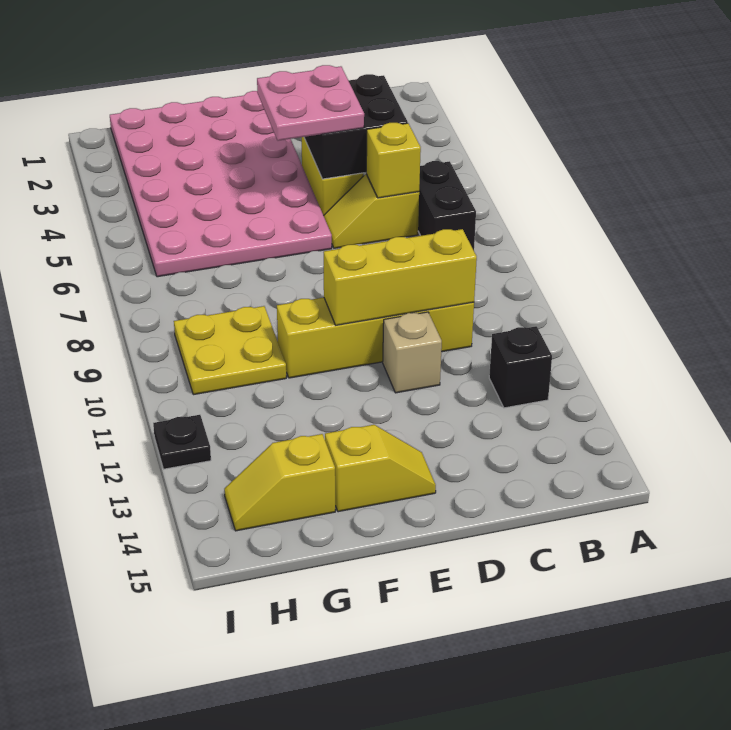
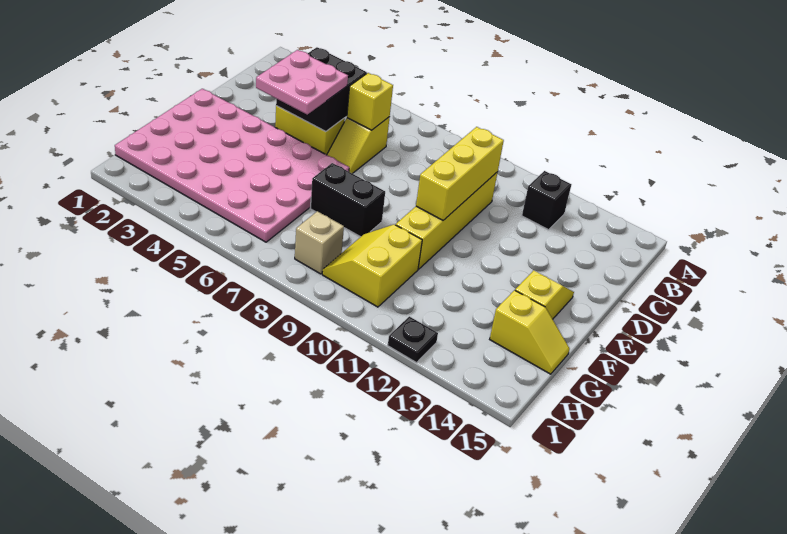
black 1x2 brick [418,161,476,250] -> black 1x2 brick moved to [310,163,385,237]
tan 1x1 brick [383,312,442,393] -> tan 1x1 brick moved to [295,211,344,274]
yellow 2x2 plate [174,306,286,395] -> yellow 2x2 slope [322,225,422,307]
yellow 1x2 slope [224,434,335,531] -> yellow 1x2 slope turned to [490,290,570,374]

